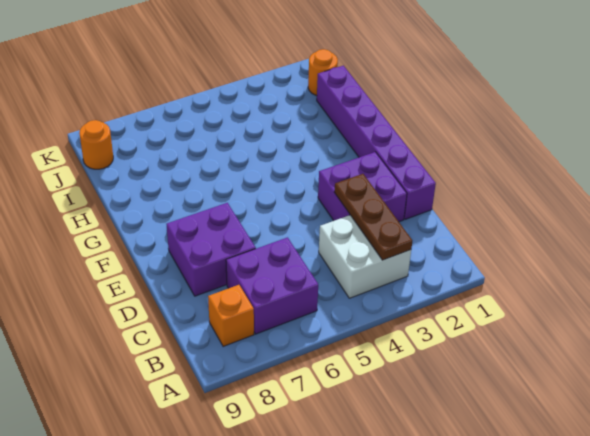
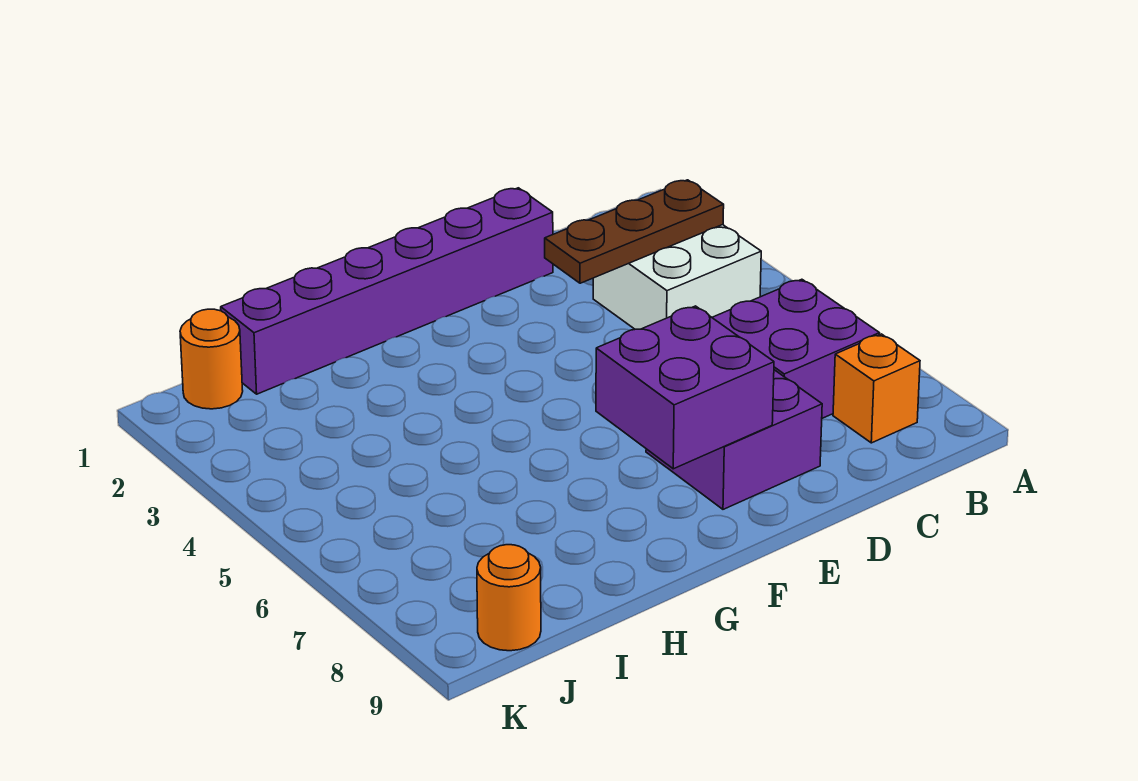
purple 2x2 brick [318,152,407,222] -> purple 2x2 brick moved to [596,306,774,469]

